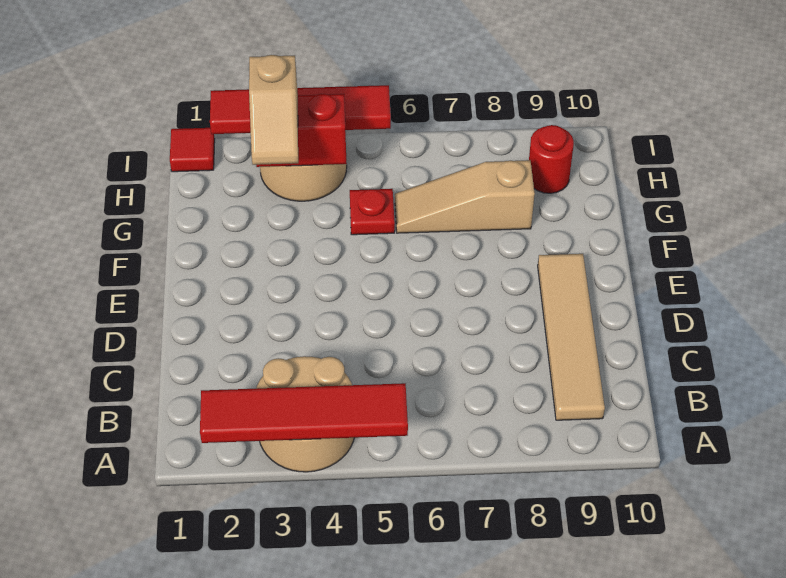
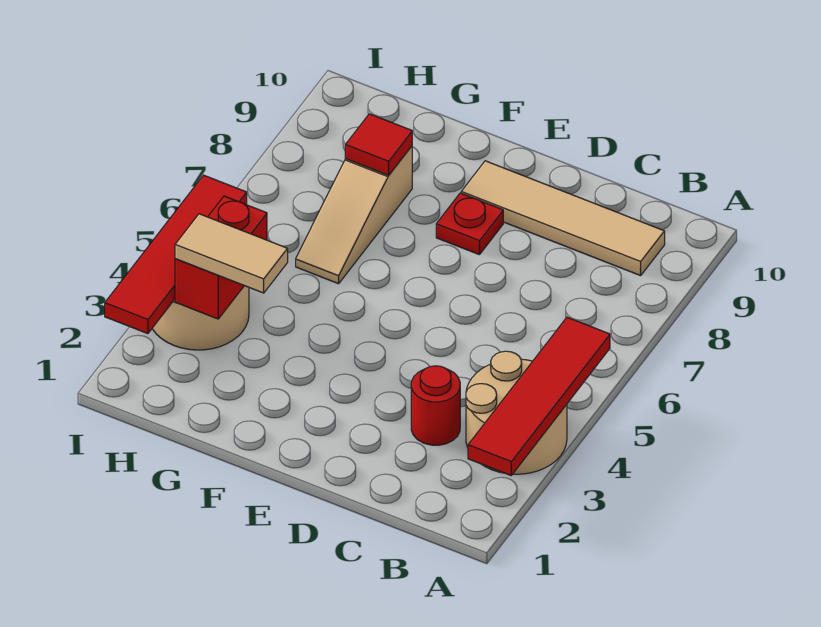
tan 1x2 slope [249,55,298,165] -> tan 1x2 tile [175,214,288,293]
red 1x1 plate [350,189,395,235] -> red 1x1 plate moved to [436,193,503,255]
red 1x1 round brick [529,125,574,193] -> red 1x1 round brick moved to [411,366,460,445]
red 1x1 tile [170,128,215,172] -> red 1x1 tile moved to [345,114,412,175]

